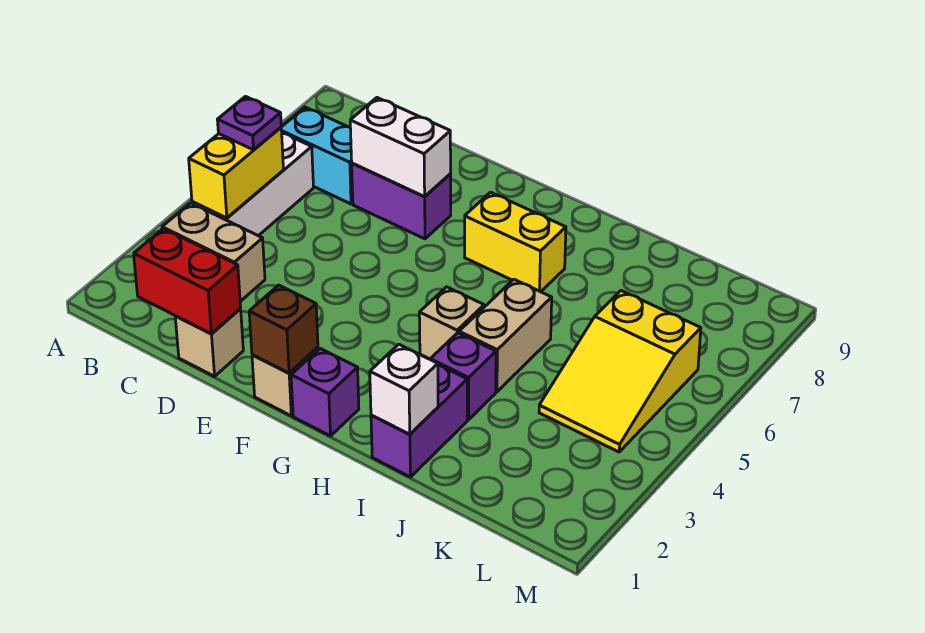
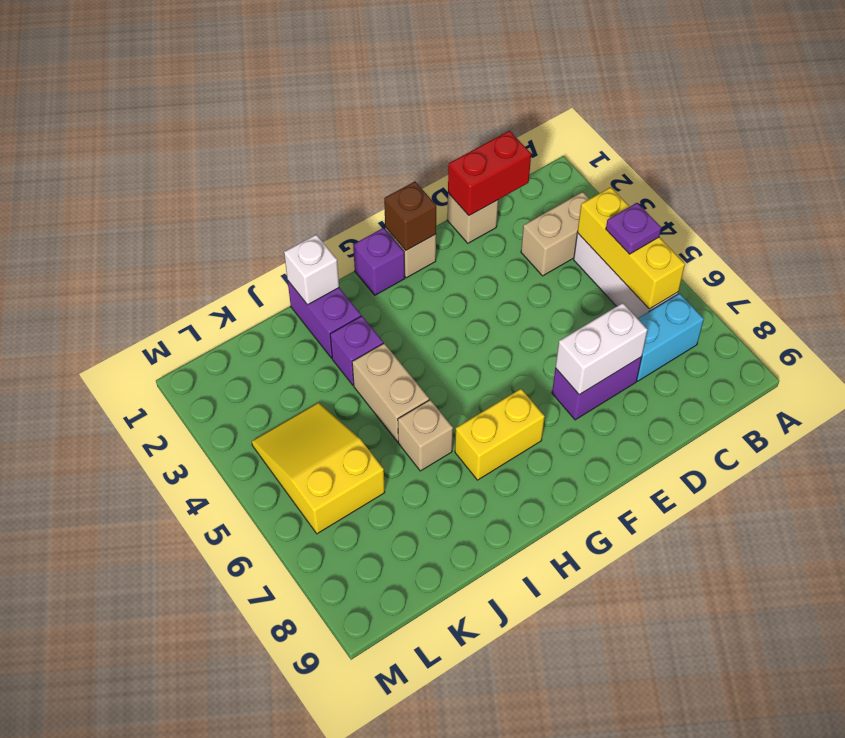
yellow 1x2 brick [189,127,283,218] -> yellow 1x3 brick [577,187,685,309]
tan 1x1 brick [419,287,484,359] -> tan 1x1 brick moved to [398,400,453,471]

